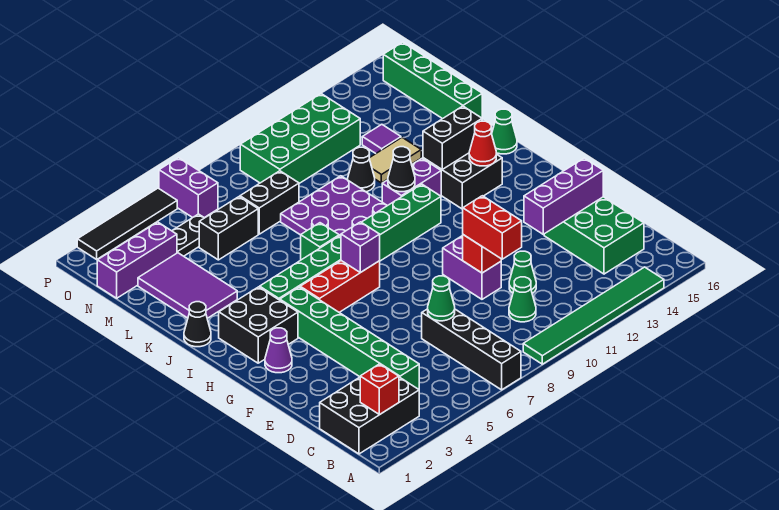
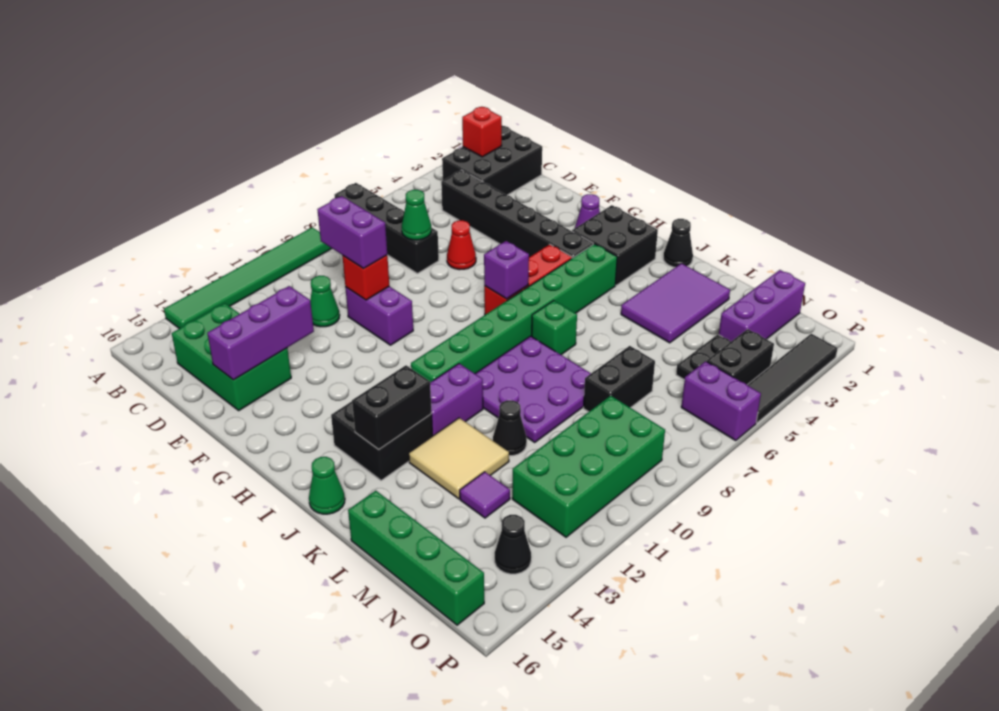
green 1x6 brick [280,287,419,389] -> black 1x6 brick [441,170,593,258]
green 1x1 cone [509,277,536,322] -> none
red 1x2 brick [463,196,522,259] -> purple 1x2 brick [317,196,387,269]
red 1x1 cone [469,121,496,166] -> red 1x1 cone moved to [447,220,476,270]
black 1x1 cone [388,147,415,192] -> black 1x1 cone moved to [495,515,531,574]
purple 2x3 tile [138,253,237,318] -> purple 2x3 tile turned to [621,263,730,343]
tan 1x2 tile [369,137,421,183] -> tan 2x2 tile [409,418,509,499]
black 1x2 brick [199,197,258,260] -> black 1x2 brick moved to [707,329,774,385]

